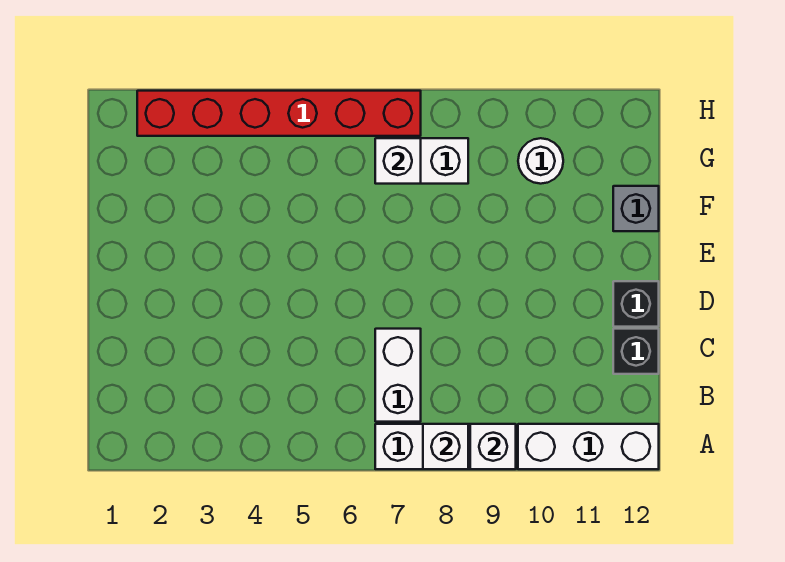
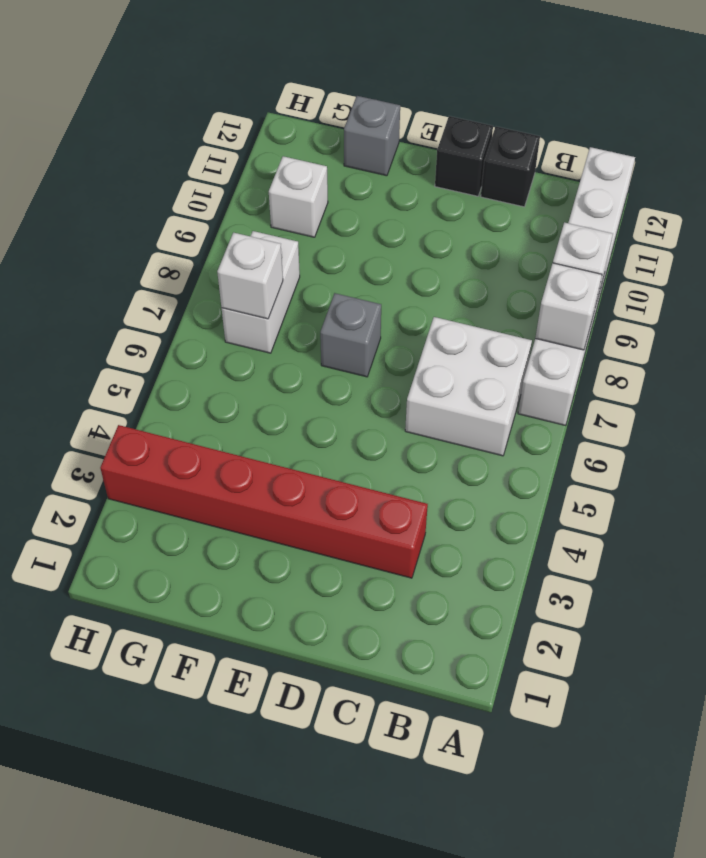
white 1x2 brick [375,329,421,422] -> white 2x2 brick [405,317,532,456]
none -> grey 1x1 brick [320,293,381,377]
white 1x1 round brick [518,138,563,184] -> white 1x1 brick [269,156,328,237]
red 1x6 brick [137,91,421,136] -> red 1x6 brick turned to [100,425,428,578]

